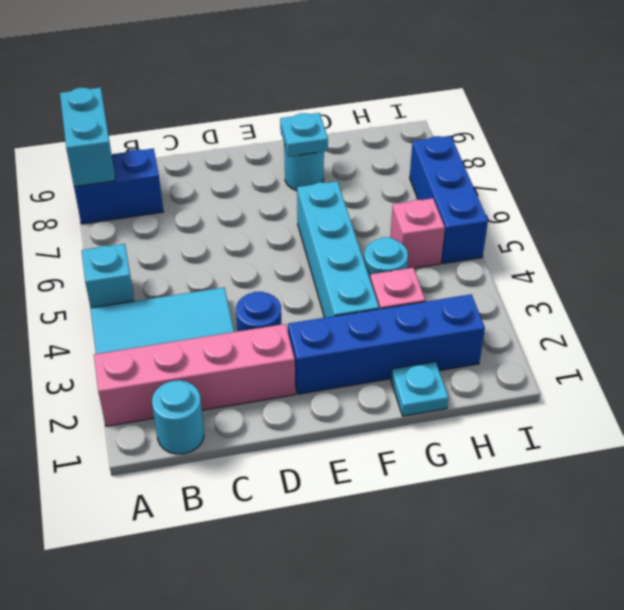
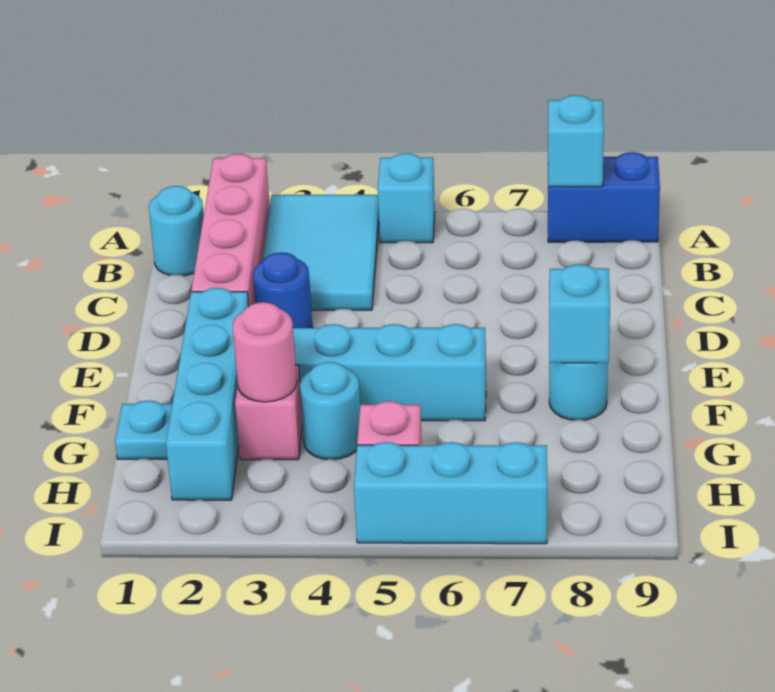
blue 1x2 brick [74,149,163,224] -> blue 1x2 brick turned to [548,152,660,242]
cyan 1x2 brick [60,87,115,187] -> cyan 1x1 brick [548,95,604,187]
blue 1x4 brick [288,294,485,394] -> cyan 1x4 brick [166,288,249,500]
cyan 1x1 plate [280,113,328,157] -> cyan 1x1 brick [549,264,610,363]
none -> pink 1x1 round brick [233,302,297,402]
blue 1x3 brick [410,136,488,264] -> cyan 1x3 brick [354,442,547,544]

